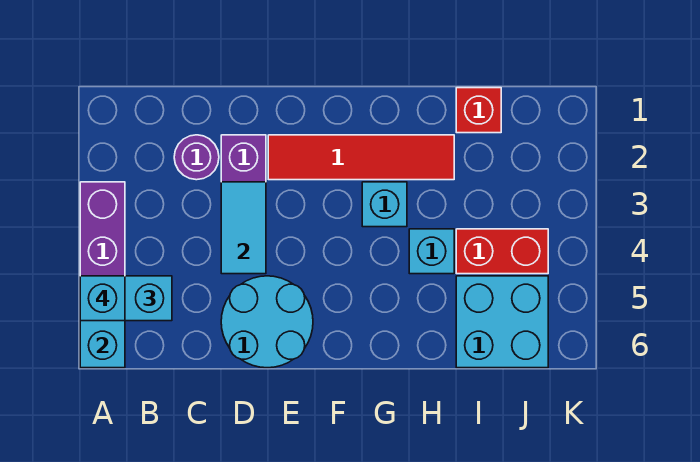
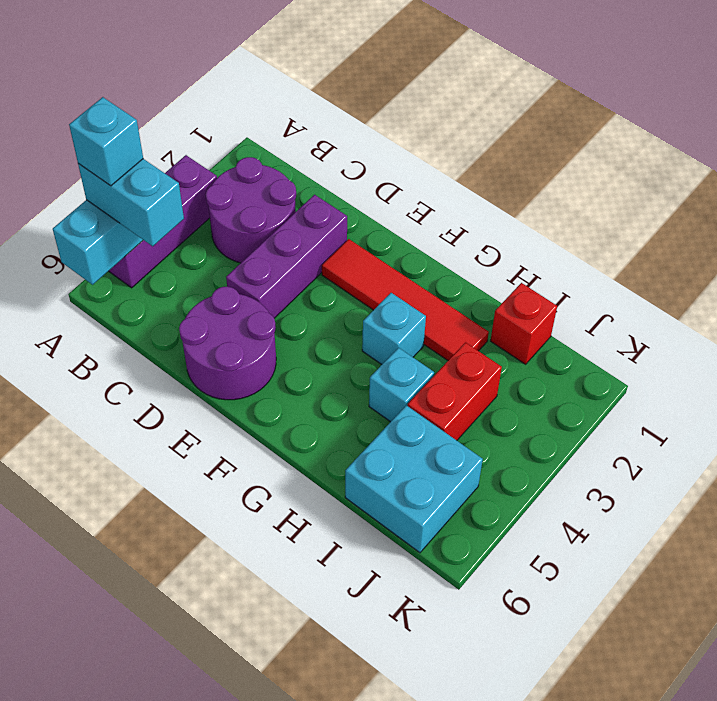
purple 1x1 round brick [174,135,219,180] -> purple 2x2 round brick [206,157,296,263]
cyan 1x2 tile [221,182,266,274] -> none
cyan 2x2 round brick [221,276,313,368] -> purple 2x2 round brick [179,287,276,400]
red 1x2 brick [456,229,548,274] -> red 1x2 brick turned to [408,343,502,440]

